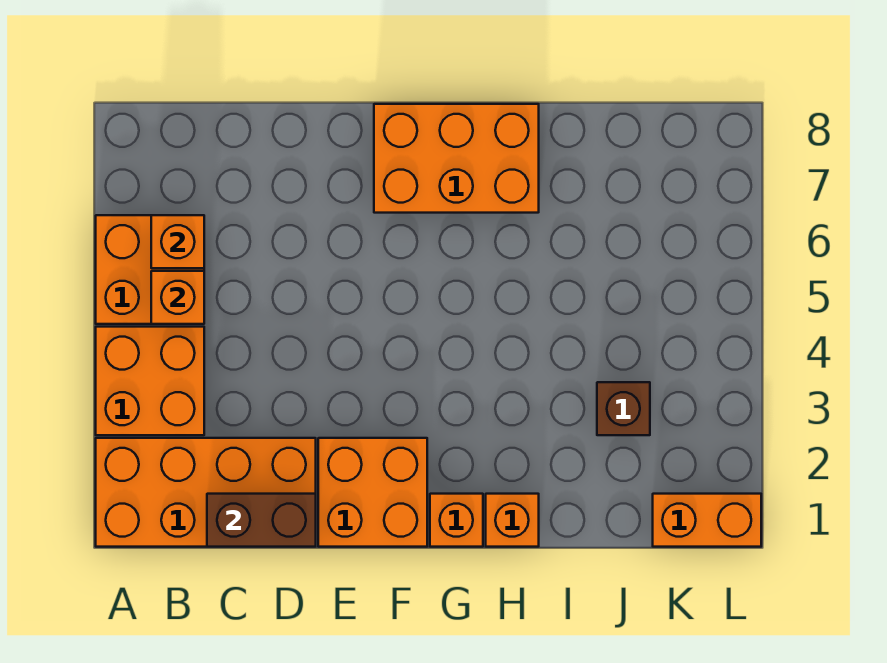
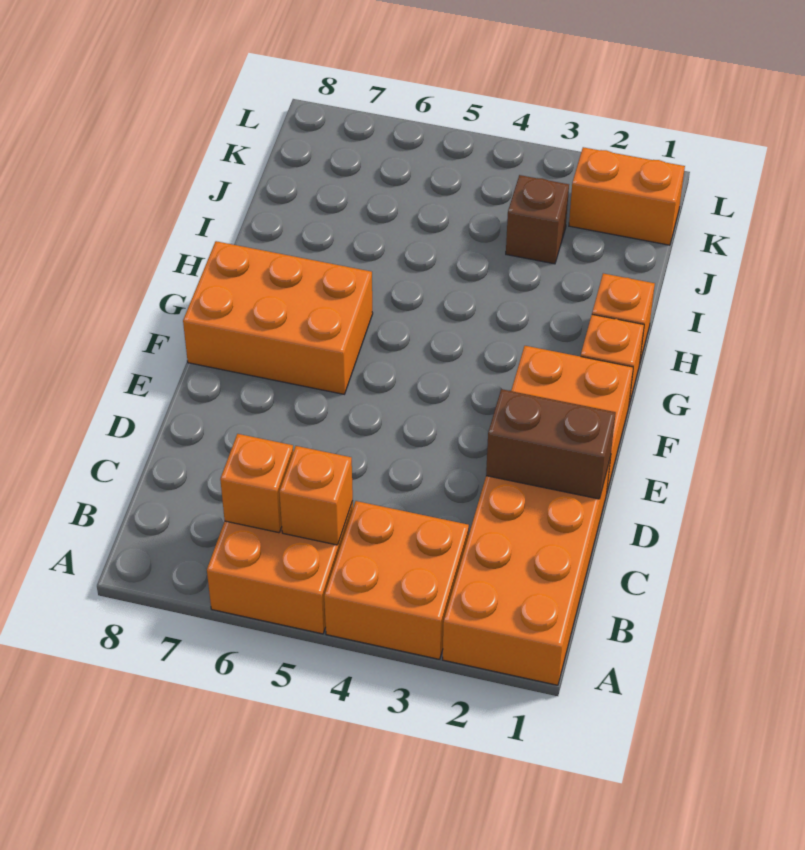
brown 1x2 brick [207,494,316,547] -> brown 1x2 brick turned to [486,389,616,499]
orange 2x3 brick [374,104,539,213] -> orange 2x3 brick turned to [183,241,373,394]
orange 1x2 brick [653,494,761,547] -> orange 1x2 brick turned to [569,147,685,245]

